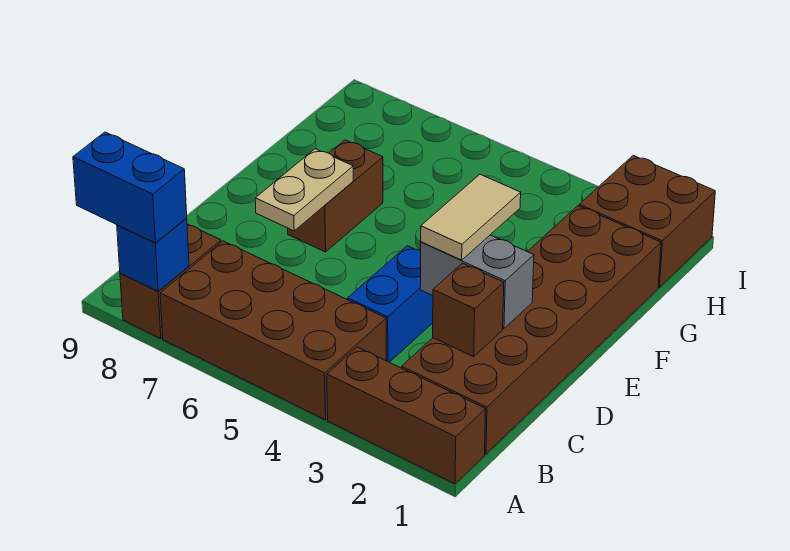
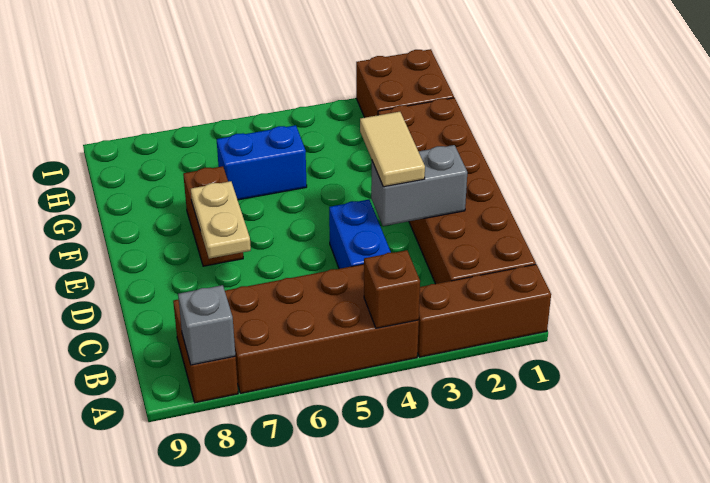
blue 1x1 brick [117,218,189,291] -> grey 1x1 brick [178,285,235,365]
blue 1x2 brick [73,132,187,243] -> blue 1x2 brick moved to [217,125,307,200]
brown 1x1 brick [433,263,504,357] -> brown 1x1 brick moved to [364,250,420,328]

